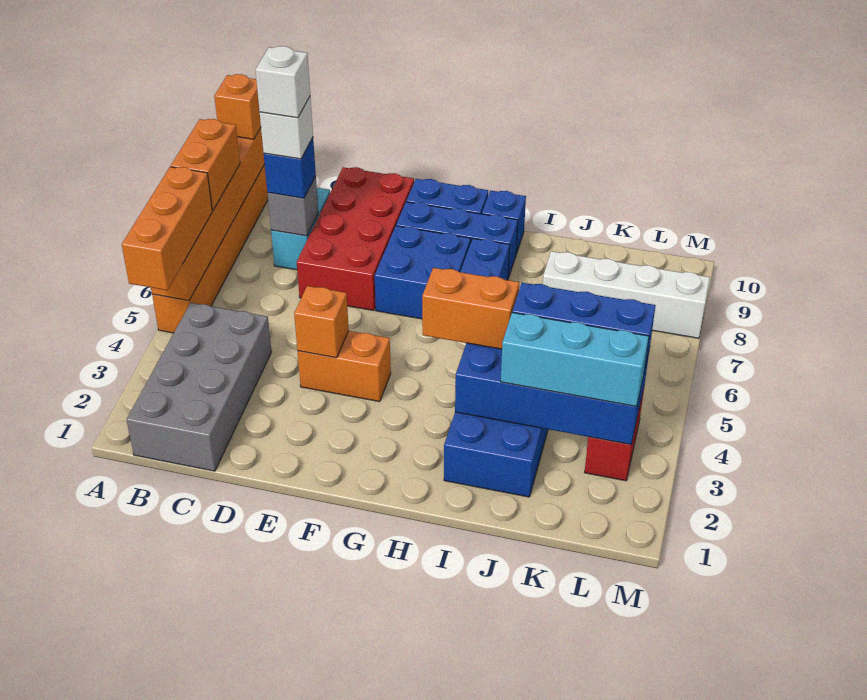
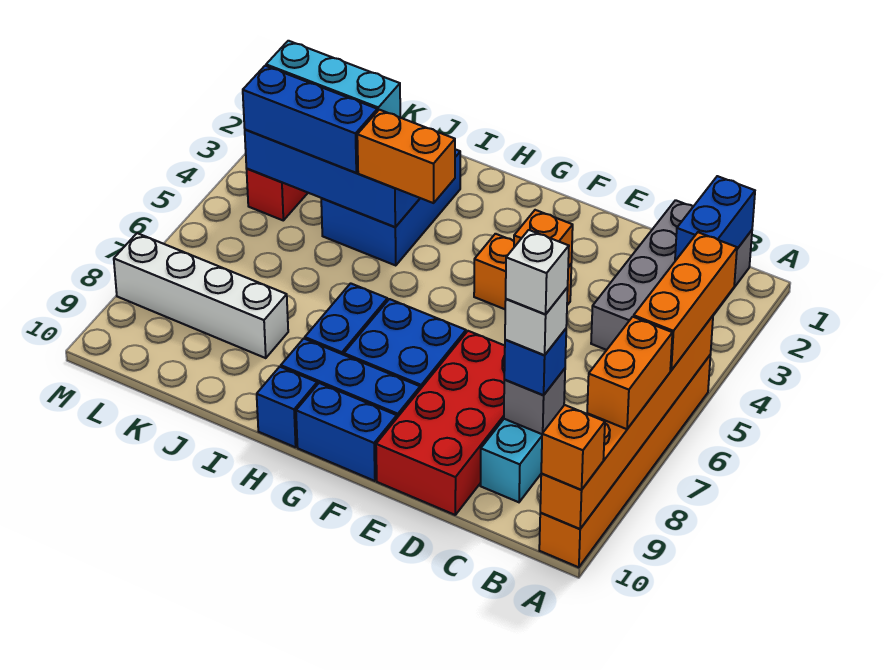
none -> blue 1x2 brick [675,176,755,261]

